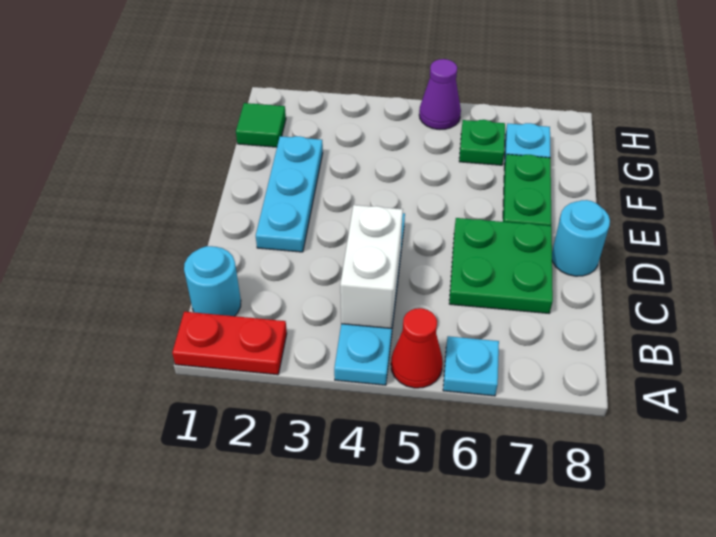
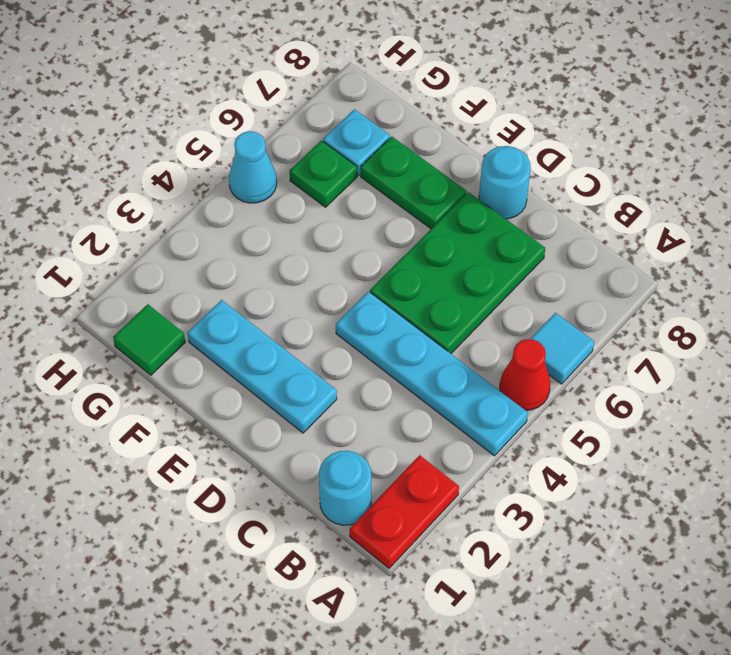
cyan 1x1 plate [443,336,499,396] -> cyan 1x1 tile [531,313,594,384]
white 1x2 brick [340,205,403,329] -> none
green 2x2 plate [449,218,553,313] -> green 2x3 plate [370,192,545,354]
purple 1x1 cone [419,59,461,130] -> cyan 1x1 cone [229,131,277,203]

